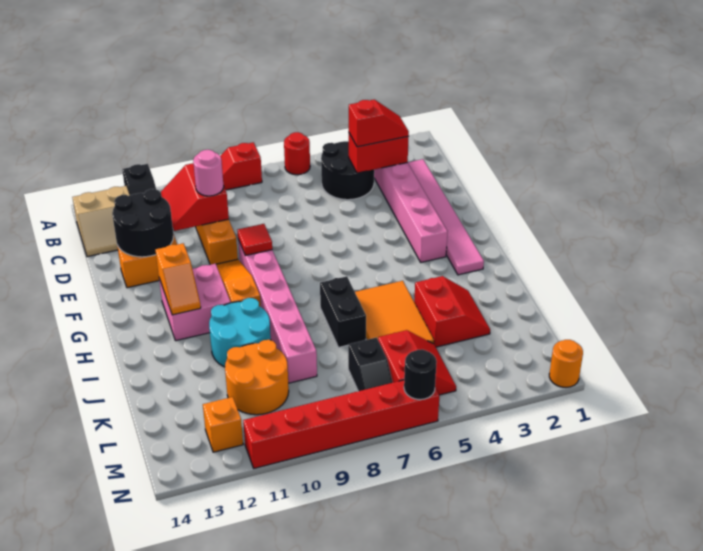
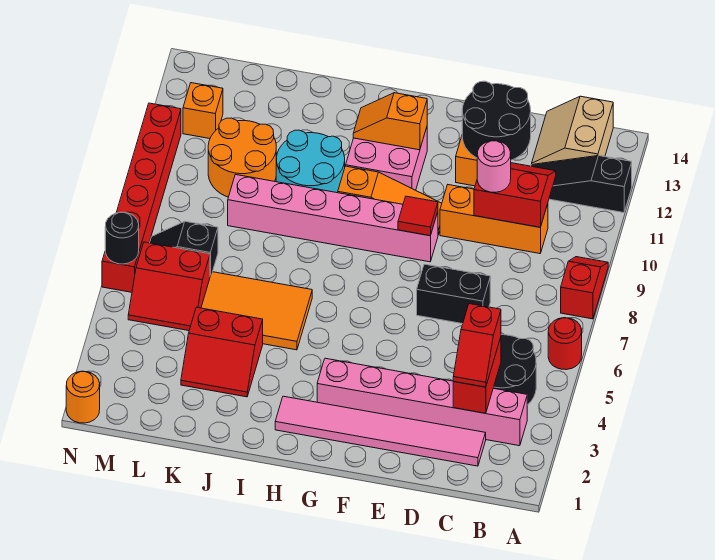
black 1x2 brick [320,276,366,347] -> black 1x2 brick moved to [417,264,490,324]

